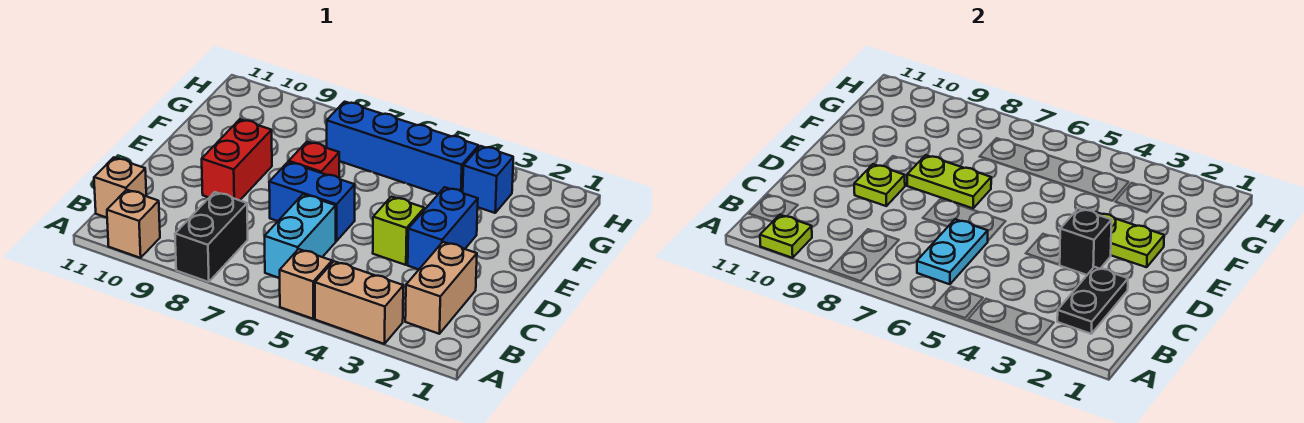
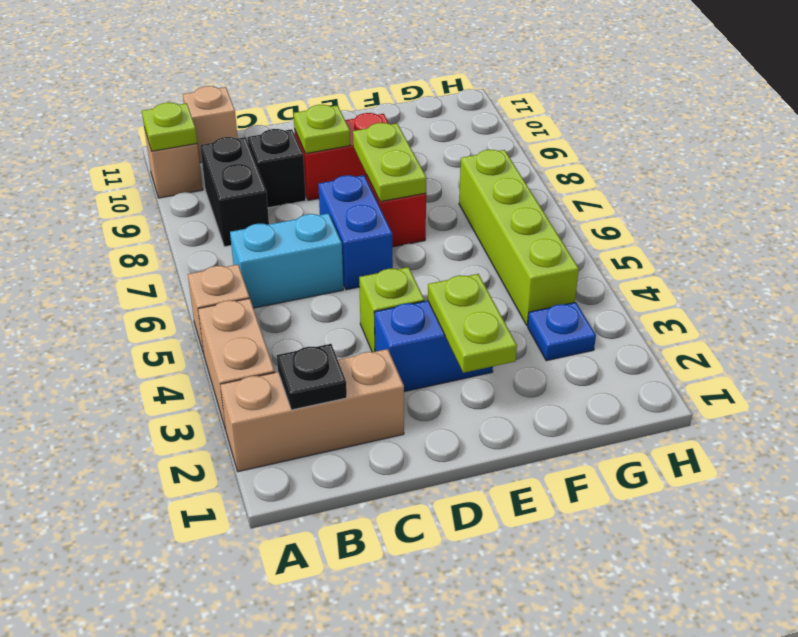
black 1x2 brick [175,192,248,282] -> black 1x2 brick turned to [200,137,269,247]
tan 1x2 brick [405,242,477,334] -> tan 1x3 brick [220,349,404,472]
black 1x2 plate [1057,267,1128,334] -> black 1x1 plate [277,344,347,410]
cyan 1x2 plate [917,219,988,284] -> none
black 1x1 brick [1059,208,1112,275] -> black 1x1 brick moved to [248,129,306,208]
blue 1x1 brick [463,146,513,213] -> blue 1x1 plate [528,302,596,361]
blue 1x4 brick [327,102,479,194] -> lime 1x4 brick [459,150,579,326]

